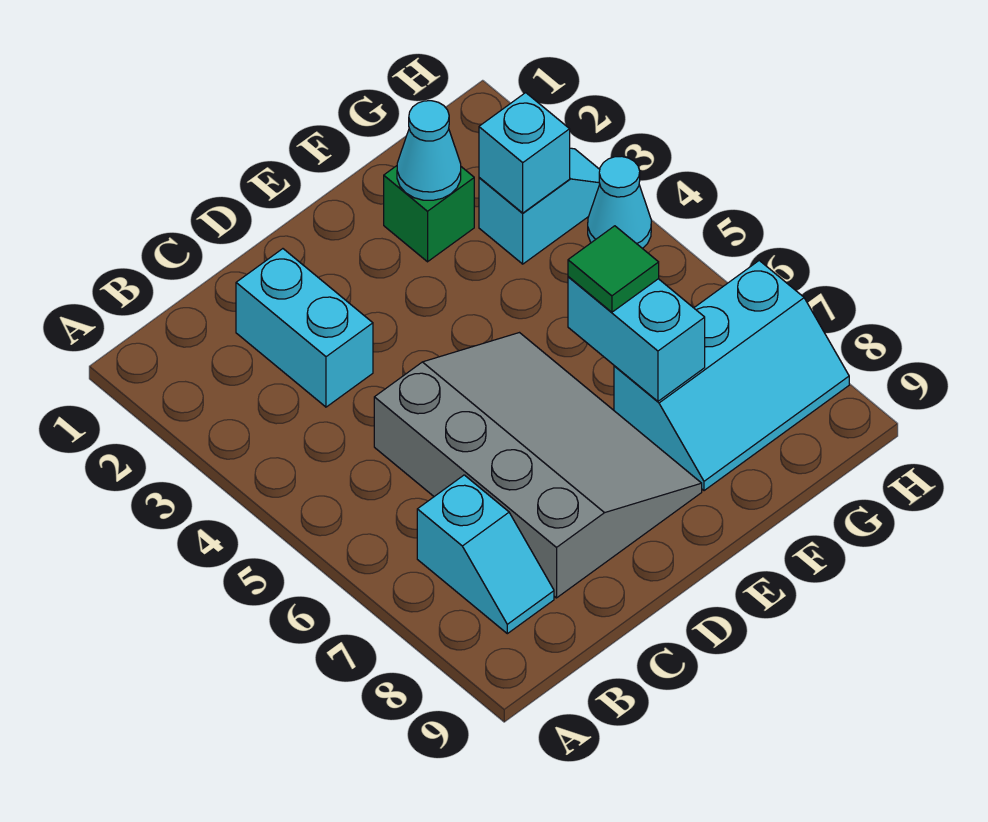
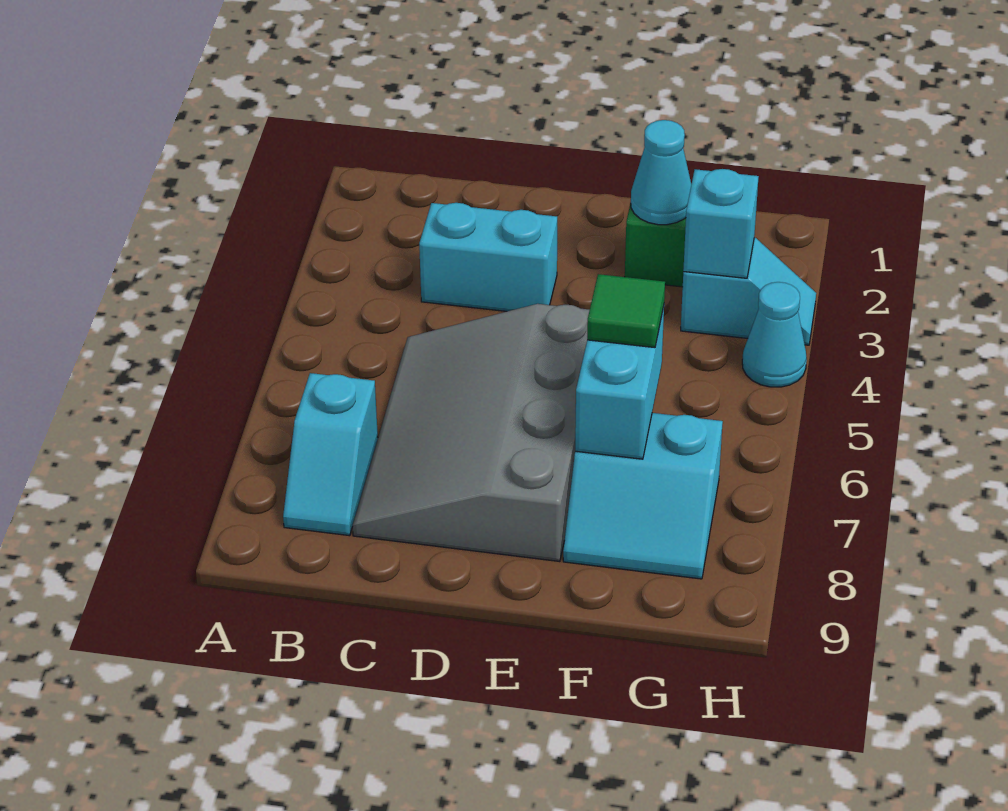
cyan 1x2 brick [236,249,373,407] -> cyan 1x2 brick turned to [419,203,557,311]
grey 3x4 slope [374,333,702,598] -> grey 3x4 slope turned to [353,304,590,561]
cyan 2x3 slope [614,261,849,491] -> cyan 2x2 slope [563,413,723,579]

